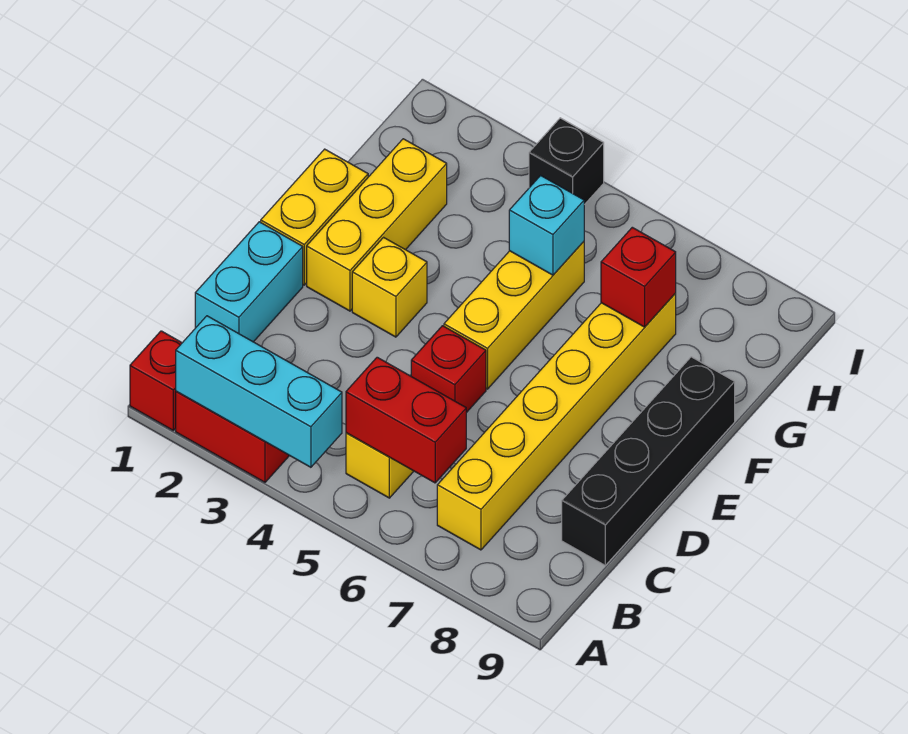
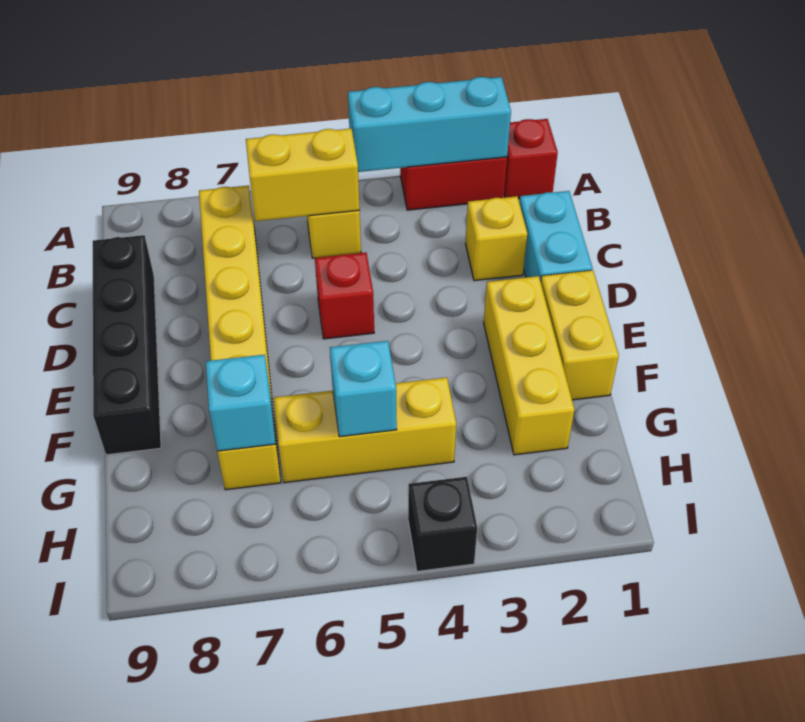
red 1x2 brick [346,357,466,483] -> yellow 1x2 brick [246,129,360,221]
yellow 1x1 brick [352,237,427,337] -> yellow 1x1 brick moved to [466,196,527,281]
yellow 1x3 brick [444,242,584,389] -> yellow 1x3 brick turned to [274,377,456,483]
red 1x1 brick [601,227,676,327] -> cyan 1x1 brick [206,355,275,451]

